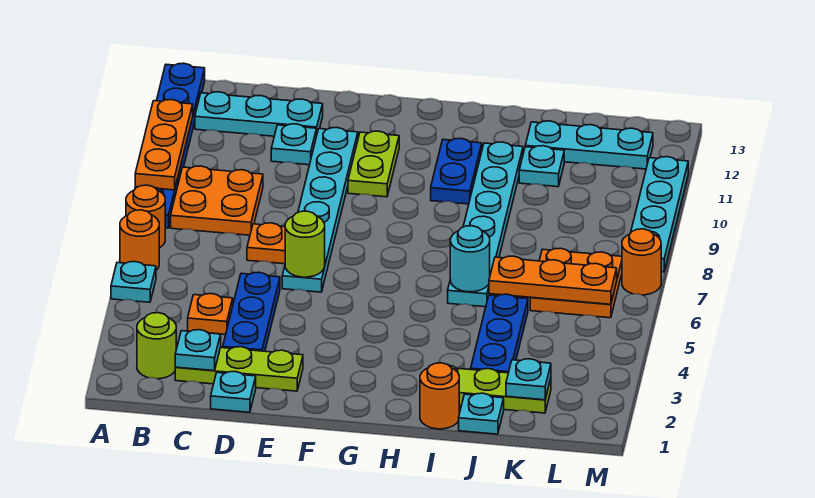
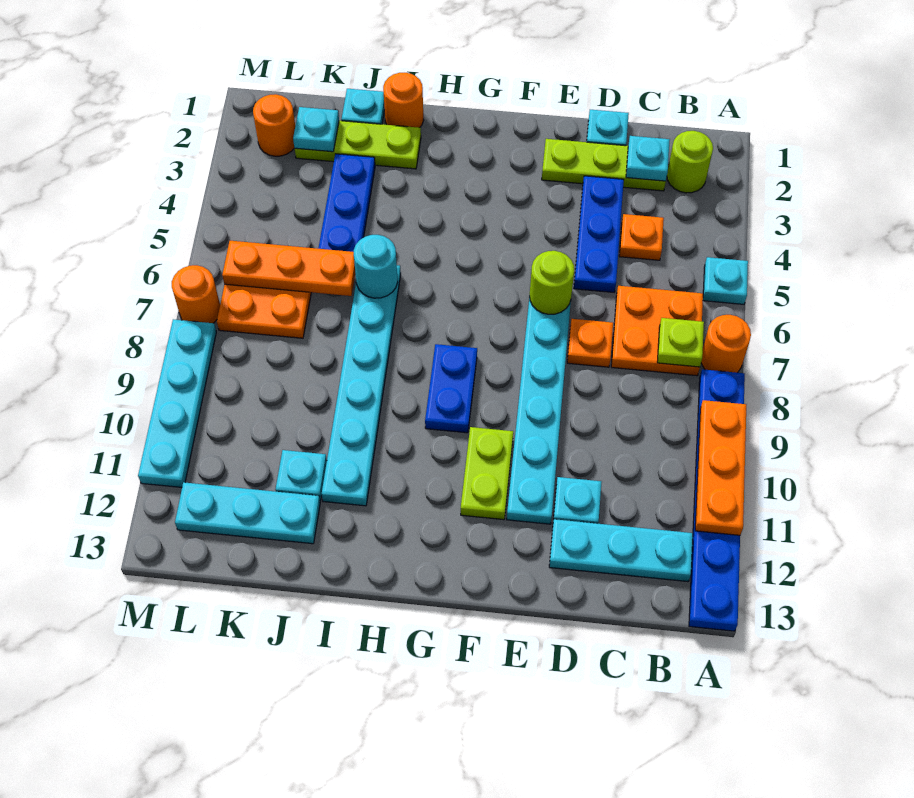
orange 1x1 round brick [120,210,159,270] -> orange 1x1 round brick moved to [253,94,295,156]
none -> lime 1x1 plate [657,318,704,367]
orange 2x2 plate [171,166,263,235] -> orange 2x2 plate moved to [611,286,703,376]
blue 1x2 plate [431,138,482,204] -> blue 1x2 plate moved to [425,344,477,433]

